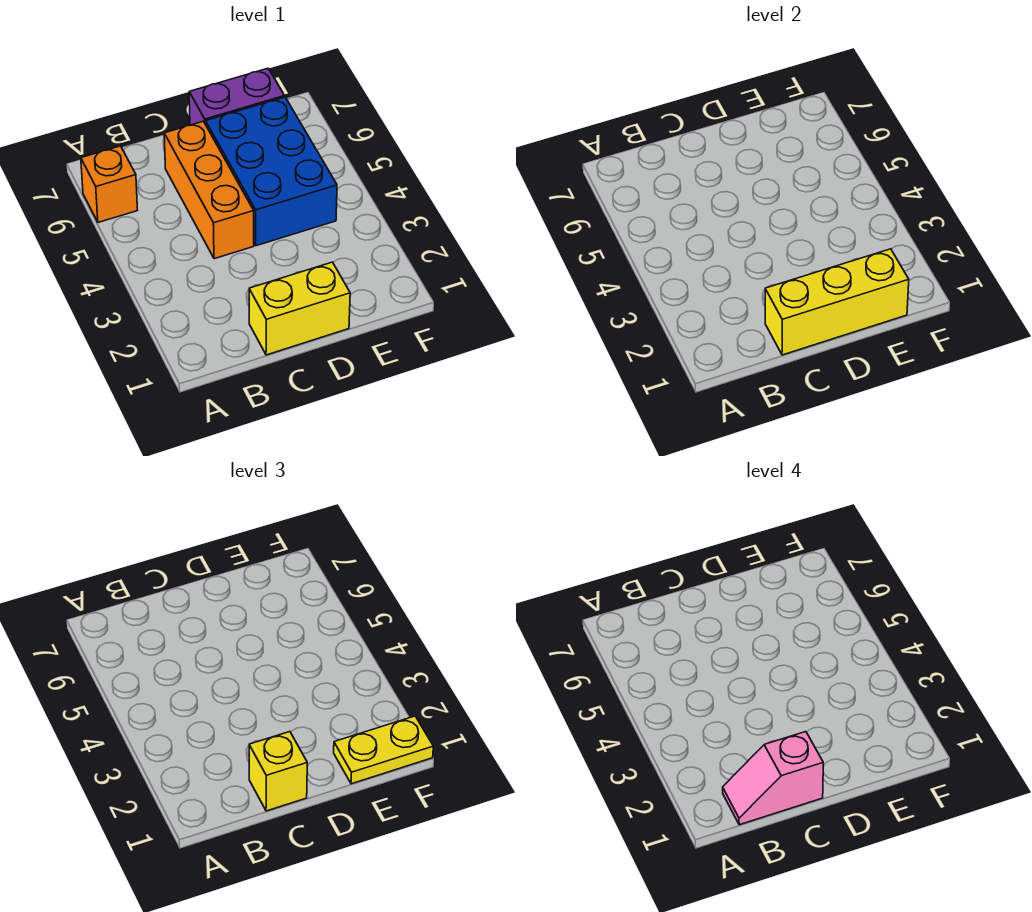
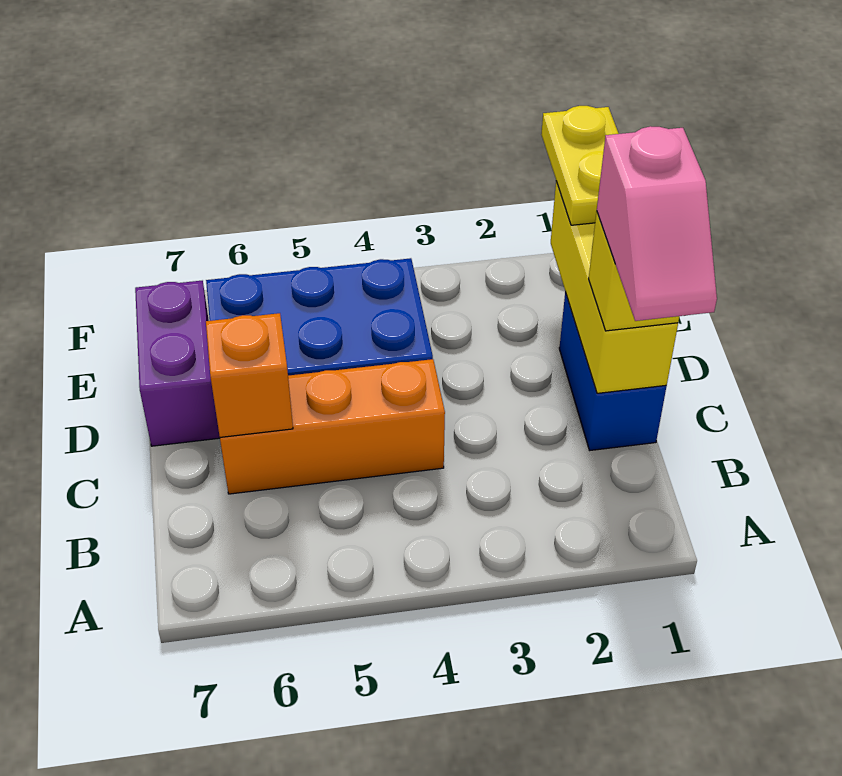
orange 1x1 brick [81,146,137,222] -> orange 1x1 brick moved to [206,313,293,437]
yellow 1x2 brick [249,262,350,355] -> blue 1x2 brick [559,292,667,450]

